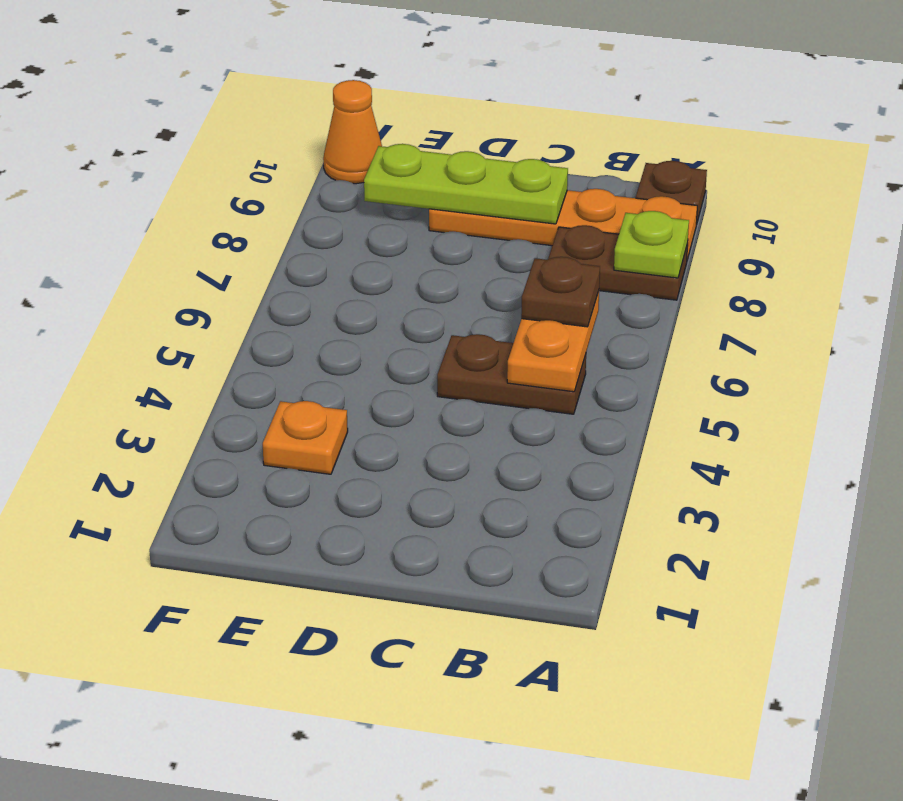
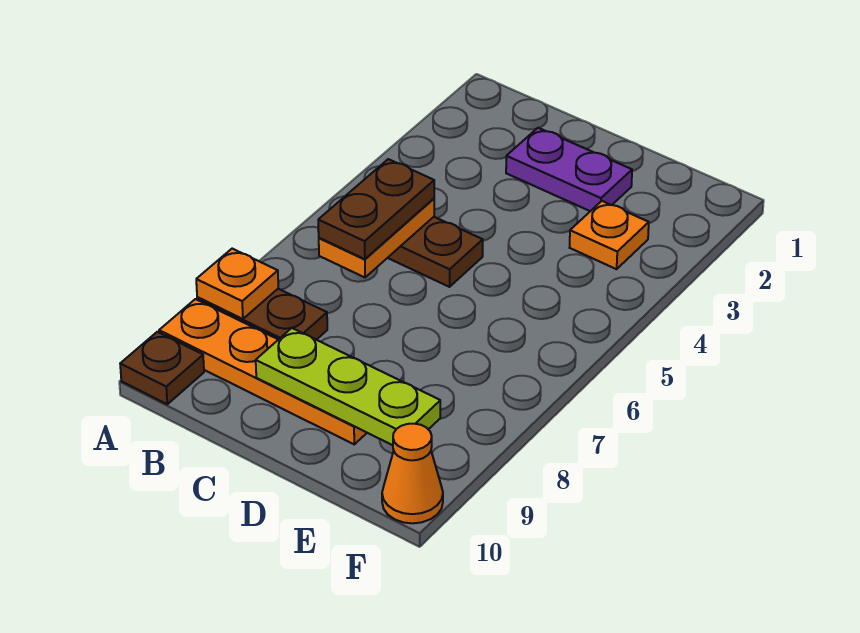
lime 1x1 plate [614,211,689,278] -> orange 1x1 plate [196,249,278,319]
brown 1x1 plate [521,257,600,327] -> brown 1x2 plate [318,159,434,259]
none -> purple 1x2 plate [506,128,632,211]

